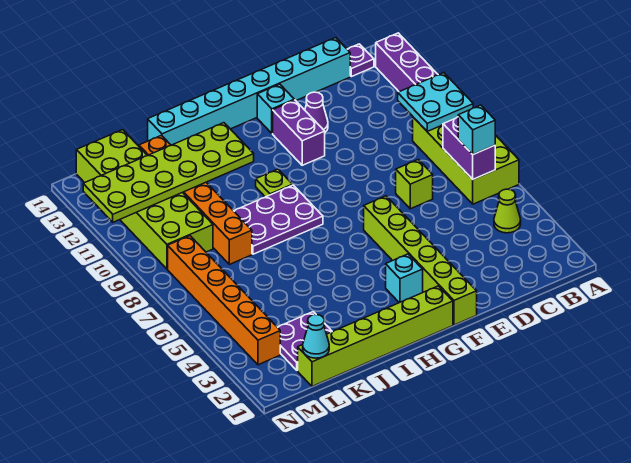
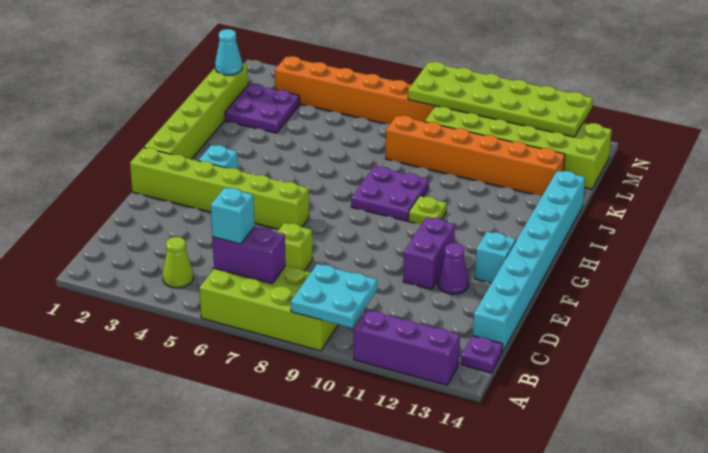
purple 1x2 brick [273,100,325,165] -> purple 1x2 brick turned to [403,217,455,289]
purple 2x3 plate [234,185,323,254] -> purple 2x2 plate [351,166,429,221]
lime 2x6 plate [83,123,254,222] -> lime 2x6 plate turned to [408,62,593,137]

